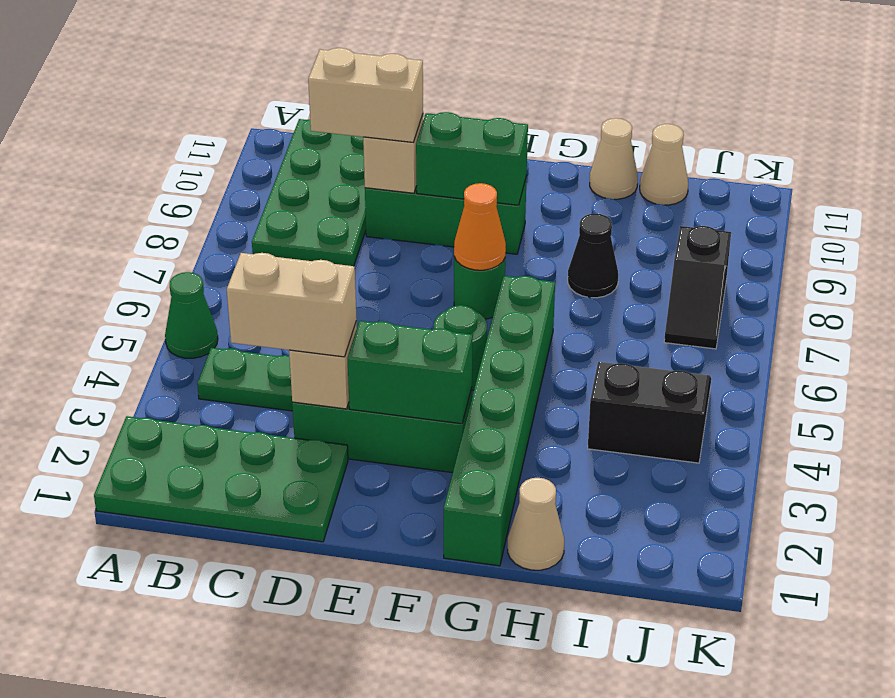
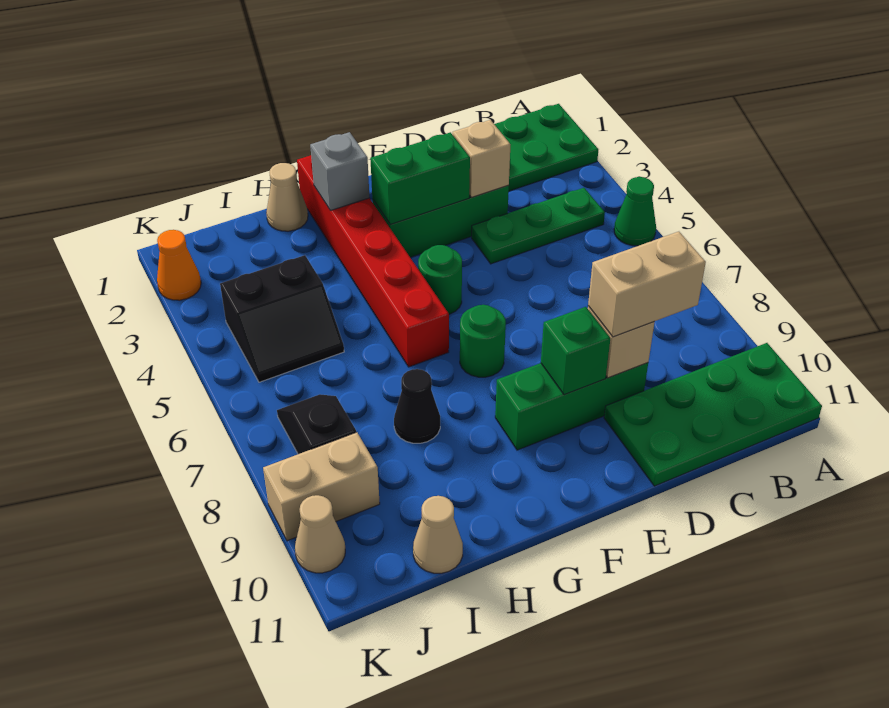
green 2x4 plate [252,119,366,266] -> green 2x4 plate turned to [604,343,822,486]
tan 1x2 brick [227,253,357,357] -> tan 1x2 brick moved to [263,432,380,541]
green 1x2 brick [416,112,528,205] -> green 1x1 brick [541,307,610,395]
orange 1x1 cone [454,183,506,270] -> orange 1x1 cone moved to [157,230,201,300]
green 1x6 brick [444,276,555,566] -> red 1x6 brick [297,155,449,367]
none -> grey 1x1 brick [310,132,370,211]
tan 1x1 cone [590,118,638,199] -> tan 1x1 cone moved to [295,495,345,573]

